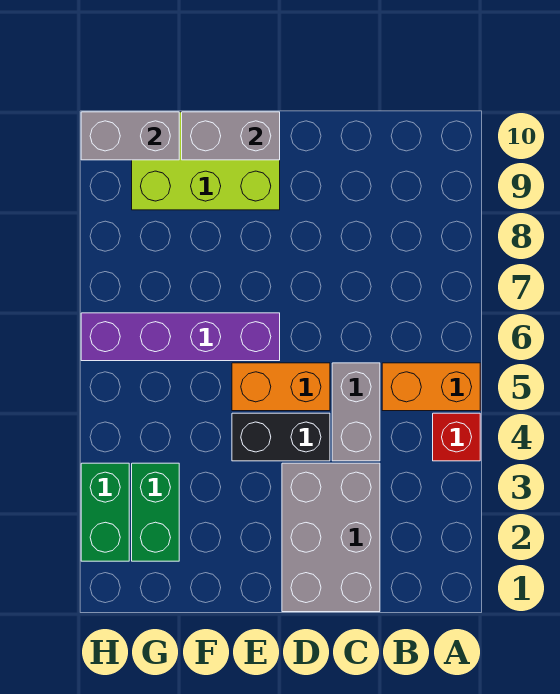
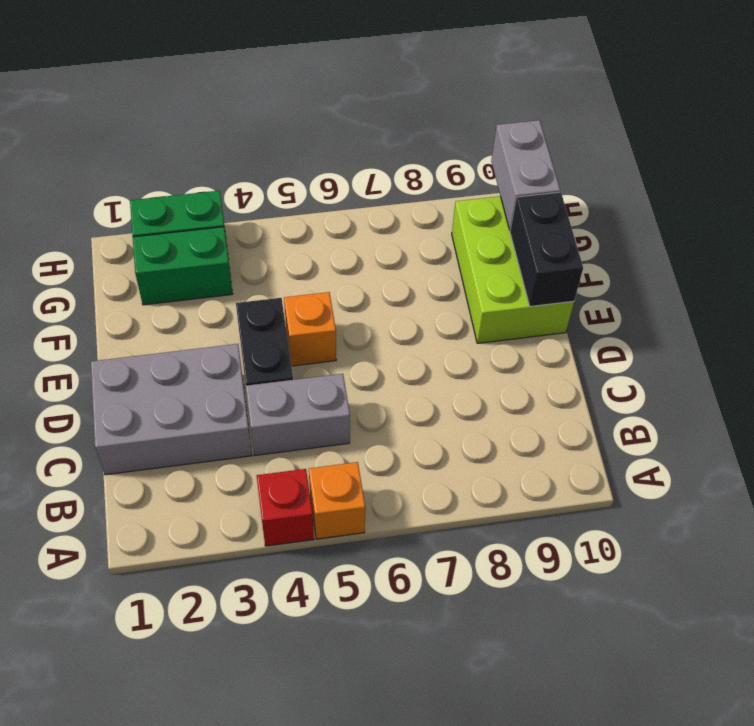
orange 1x2 brick [382,363,480,411] -> orange 1x1 brick [309,462,365,539]
orange 1x2 brick [232,363,330,411] -> orange 1x1 brick [284,292,336,366]
purple 1x4 brick [81,313,280,361] -> none
grey 1x2 brick [182,112,280,160] -> black 1x2 brick [510,192,583,307]

